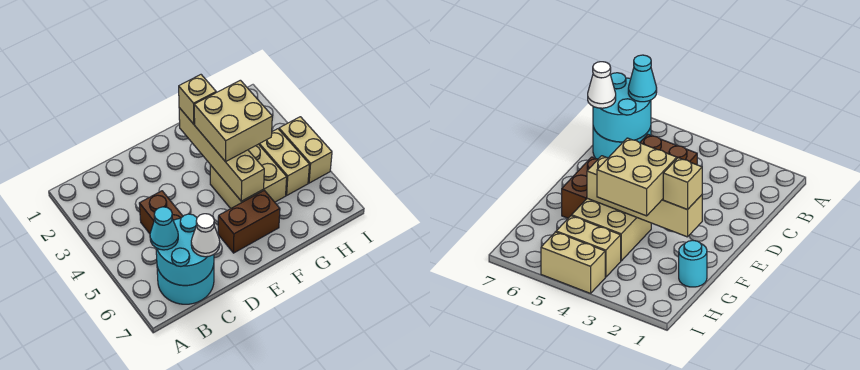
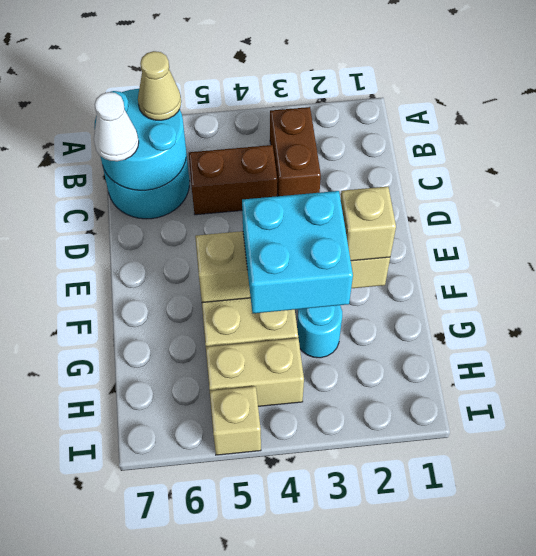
cyan 1x1 cone [150,207,178,250] -> tan 1x1 cone [138,51,181,120]
brown 1x2 brick [218,190,280,253] -> brown 1x2 brick moved to [270,107,321,196]
tan 2x2 brick [194,80,272,162] -> cyan 2x2 brick [242,191,353,313]
cyan 1x1 round brick [679,241,707,287] -> cyan 1x1 round brick moved to [297,305,342,358]
tan 1x2 brick [279,117,332,183] -> tan 1x1 brick [210,386,261,455]

